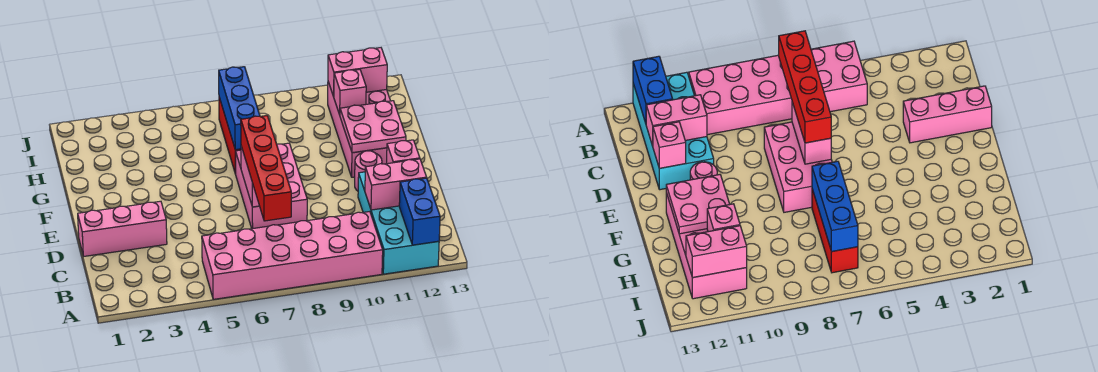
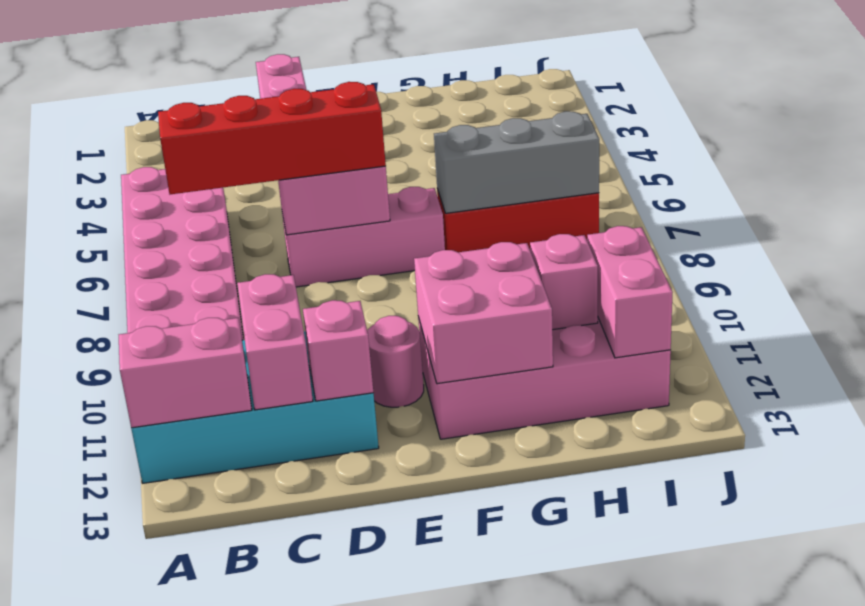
blue 1x2 brick [399,178,440,245] -> pink 1x2 brick [119,318,252,428]
pink 2x3 brick [236,143,307,229] -> pink 1x3 brick [282,187,445,287]
pink 2x2 plate [340,101,406,153] -> pink 2x2 brick [414,242,553,384]
blue 1x3 brick [219,67,260,150] -> grey 1x3 brick [434,111,599,213]

